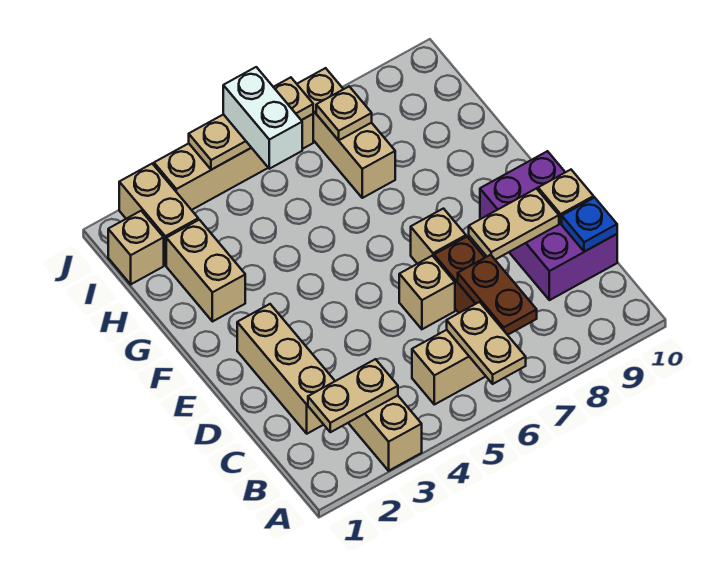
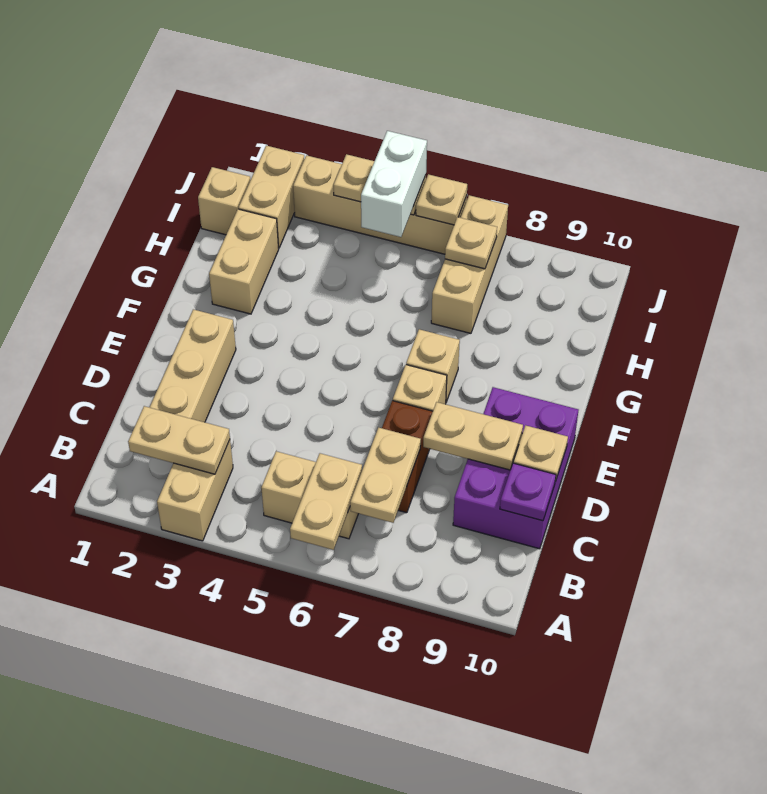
brown 1x2 plate [458,255,537,335] -> tan 1x2 plate [350,428,421,523]
blue 1x1 plate [562,197,617,252] -> purple 1x1 plate [500,463,556,521]
tan 1x1 brick [399,256,455,329] -> tan 1x1 brick moved to [406,329,460,402]

